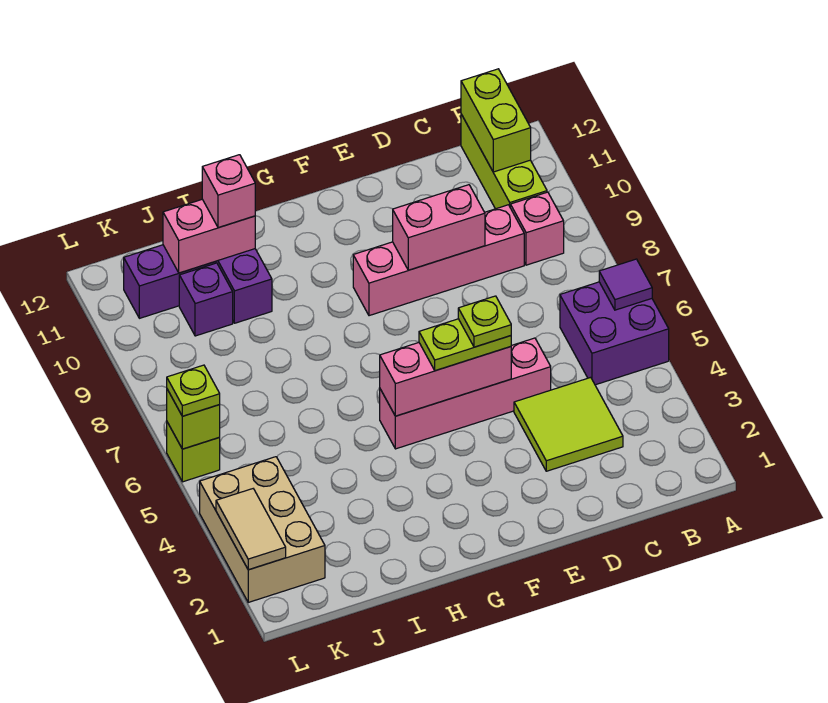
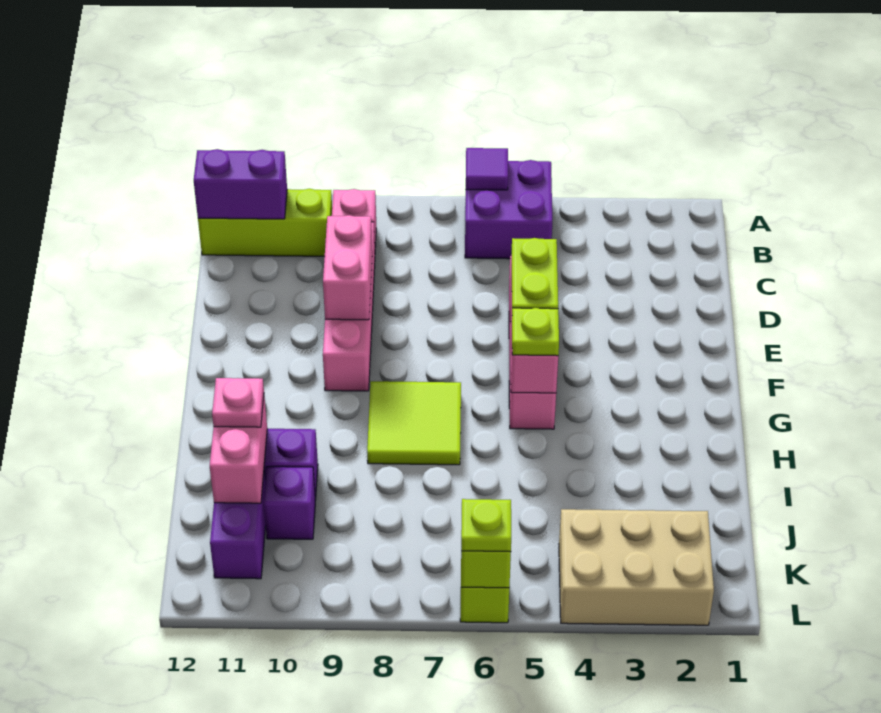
lime 1x2 brick [461,69,531,172] -> purple 1x2 brick [194,149,287,219]
lime 2x2 tile [514,377,623,471] -> lime 2x2 tile moved to [367,381,461,465]
lime 1x1 plate [458,296,511,347] -> lime 1x1 plate moved to [512,308,559,356]
pink 1x1 brick [202,155,255,228] -> pink 1x1 plate [212,378,264,427]
tan 1x2 tile [216,489,286,570] -> none

